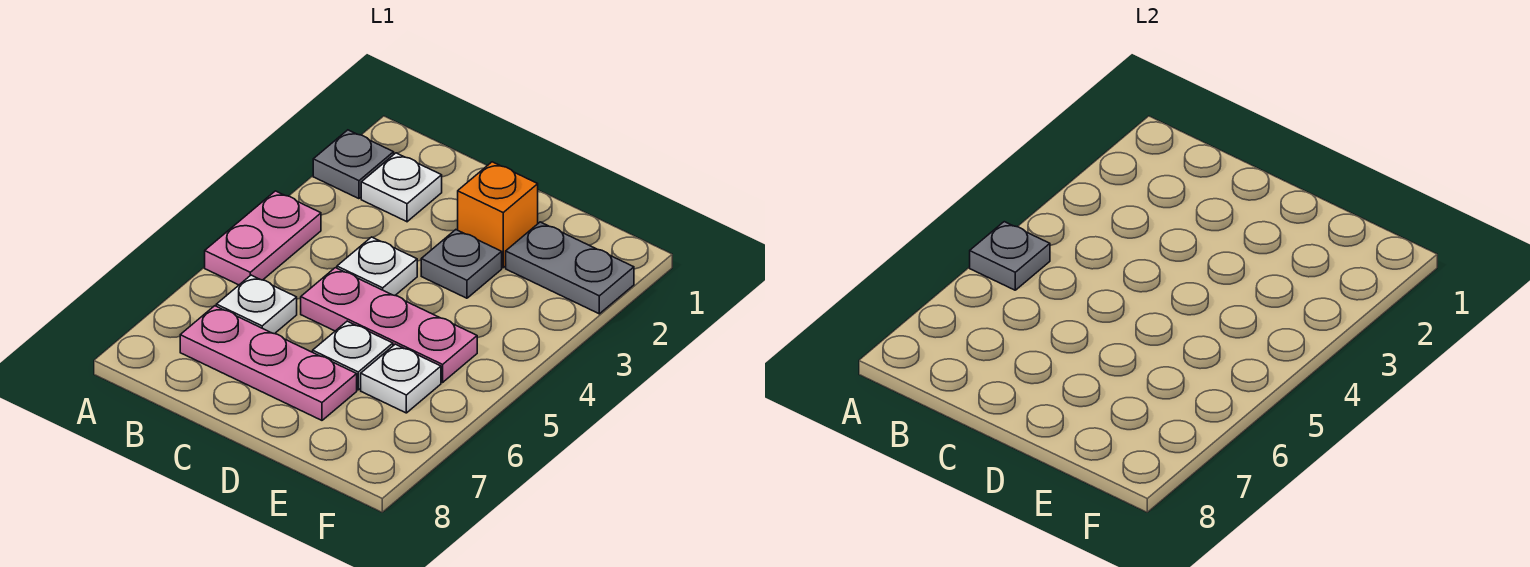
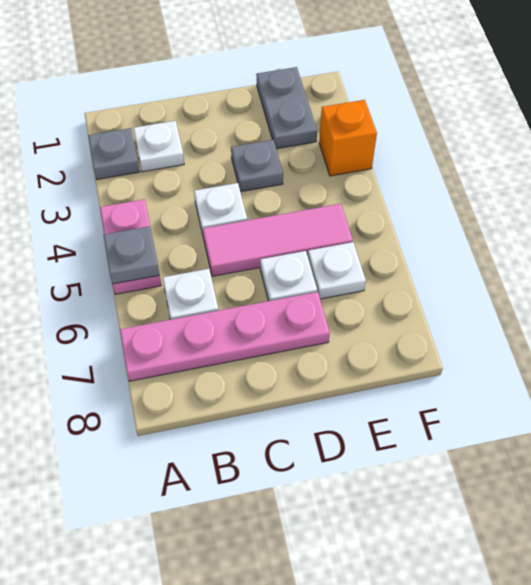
pink 1x3 plate [180,306,357,420] -> pink 1x4 plate [120,292,330,381]
pink 1x3 plate [301,268,477,382] -> pink 1x3 tile [203,204,353,276]
orange 1x1 brick [458,162,538,268] -> orange 1x1 brick moved to [319,100,377,176]
grey 1x2 plate [506,222,634,314] -> grey 1x2 plate turned to [256,67,317,149]

